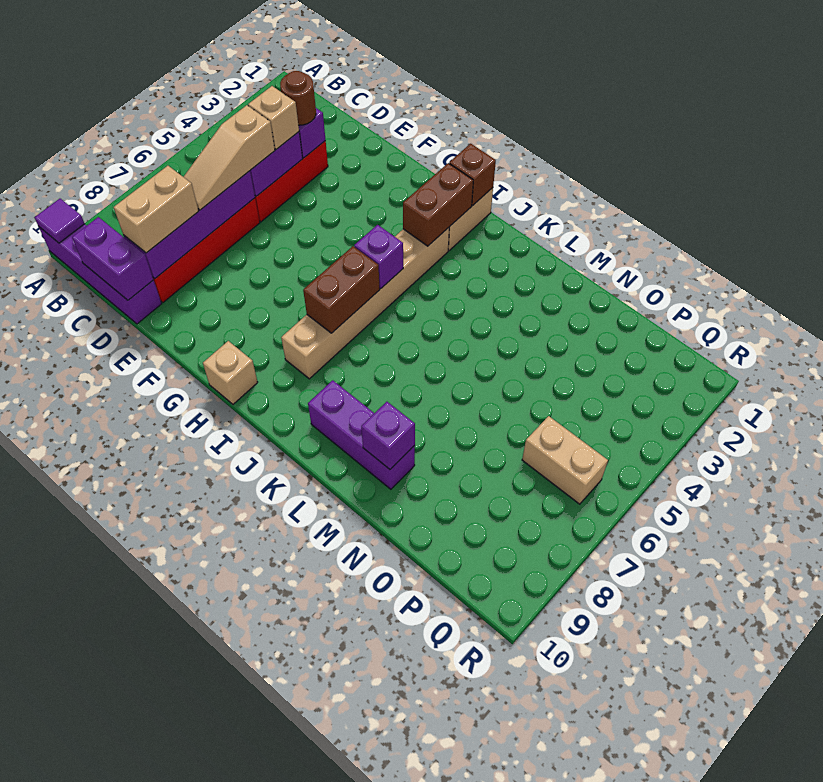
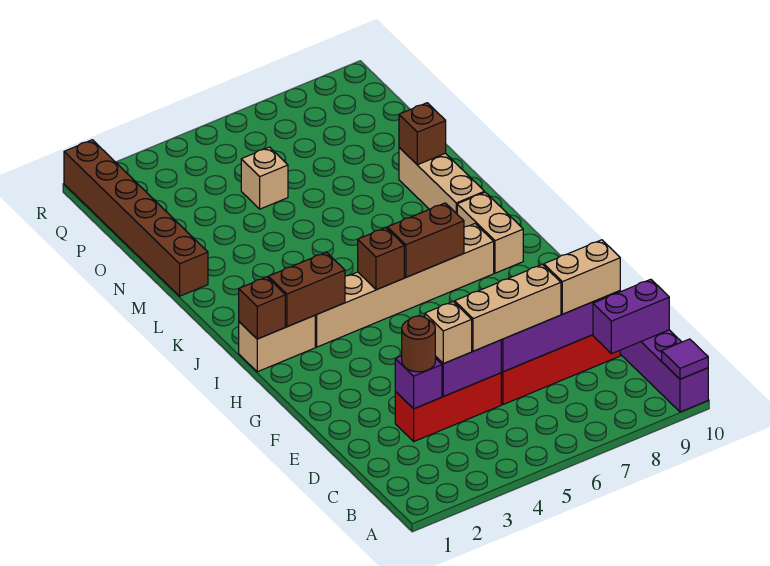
purple 1x2 brick [72,217,153,300] -> purple 1x2 brick turned to [593,279,669,354]
tan 1x3 slope [184,105,275,210] -> tan 1x3 brick [454,264,561,351]
tan 1x1 brick [203,341,258,404] -> tan 1x1 brick moved to [241,147,288,209]
purple 1x1 brick [354,225,403,288] -> brown 1x1 brick [358,228,404,290]
purple 1x3 brick [308,380,415,489] -> tan 1x3 brick [399,147,485,214]
none -> brown 1x6 brick [64,140,208,296]
purple 1x1 brick [361,402,415,469] -> brown 1x1 brick [399,103,446,165]
tan 1x2 brick [522,416,608,504] -> tan 1x2 brick moved to [457,192,523,273]

